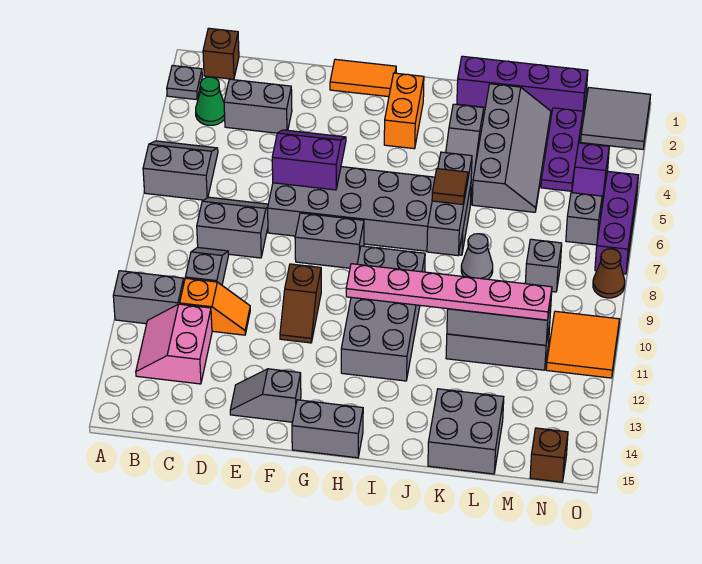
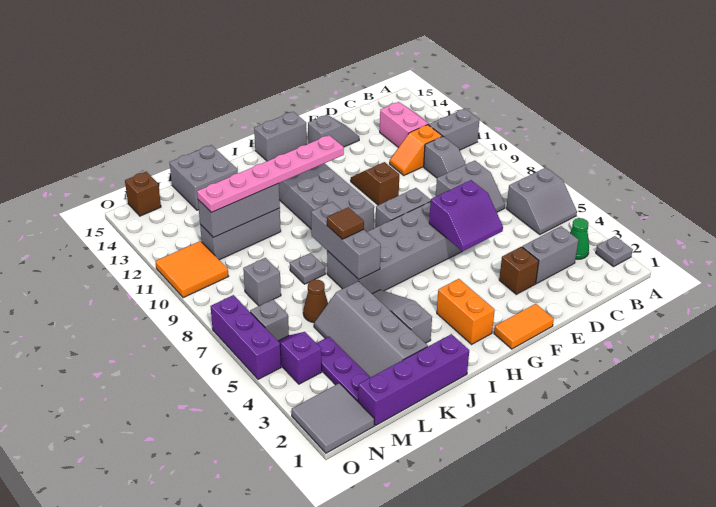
brown 1x1 brick [203,28,239,79] -> brown 1x1 brick moved to [499,247,539,294]
grey 1x1 cone [461,234,493,279] -> grey 1x1 plate [290,253,326,284]
brown 1x1 cone [593,249,625,298] -> brown 1x1 cone moved to [303,279,328,323]

